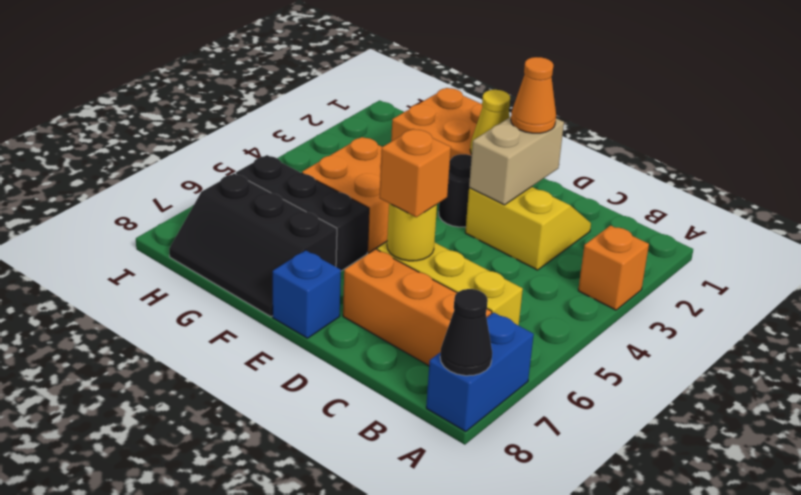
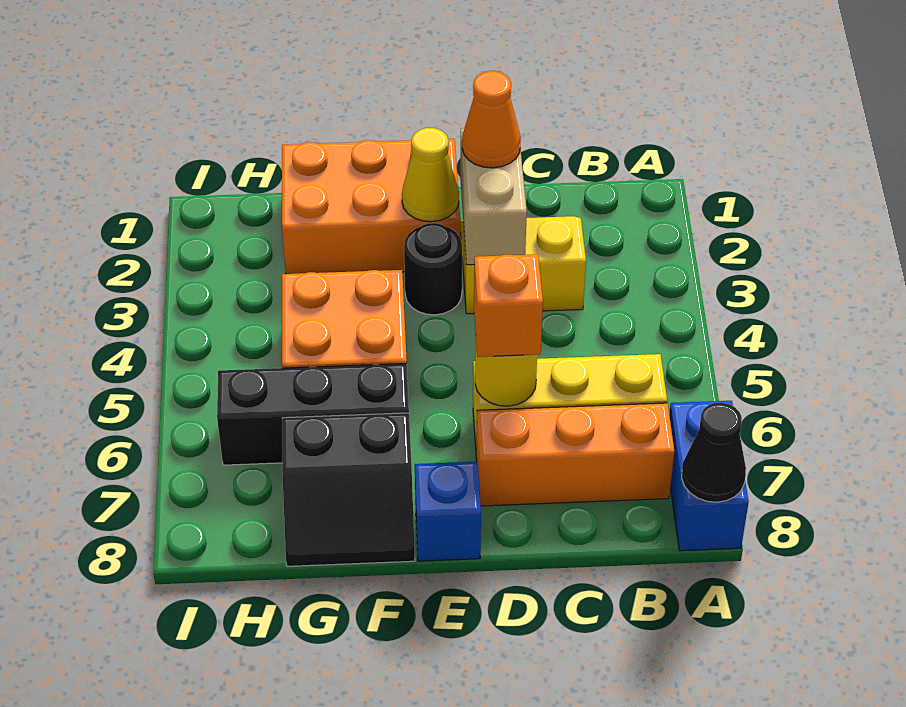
orange 1x1 brick [578,225,649,310] -> none
black 2x3 slope [169,173,337,317] -> black 2x2 slope [282,413,415,566]

